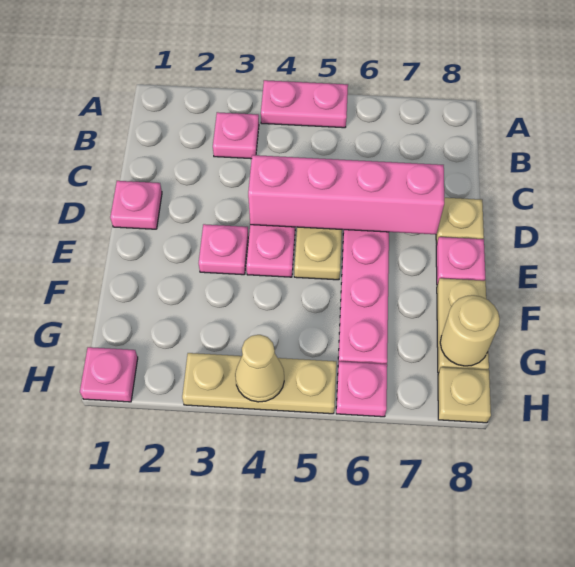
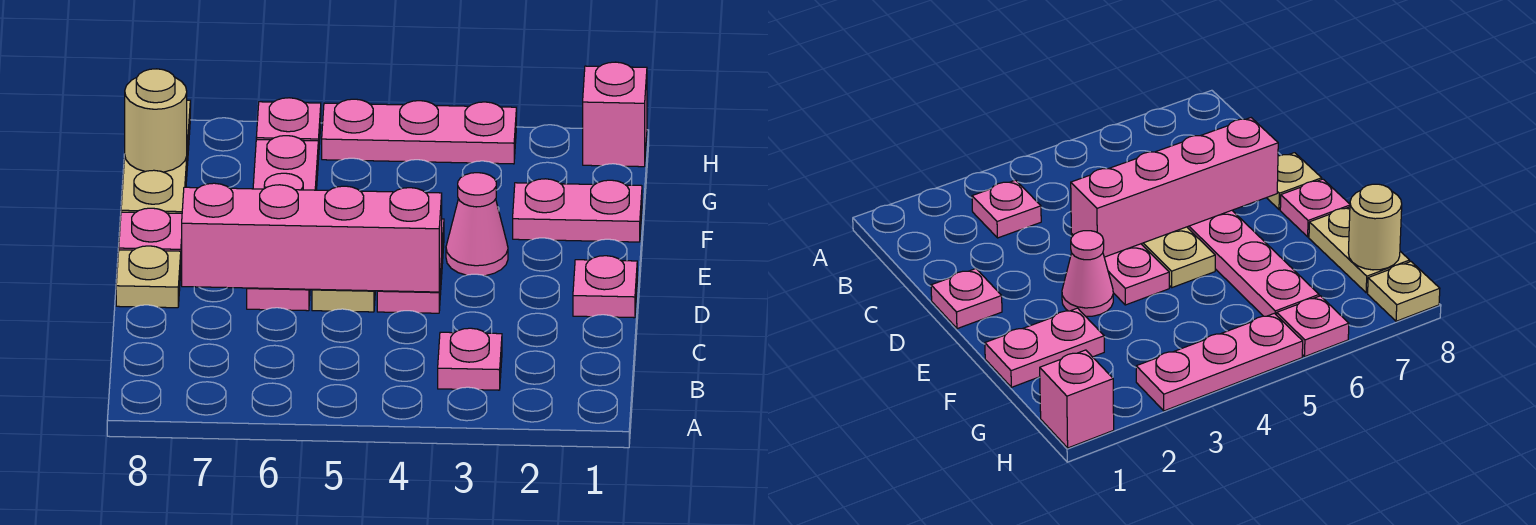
pink 1x2 plate [261,80,348,128] -> pink 1x2 plate moved to [513,179,642,242]
pink 1x1 plate [199,224,248,275] -> pink 1x1 cone [446,173,508,276]
pink 1x1 plate [80,347,138,402] -> pink 1x1 brick [583,62,647,167]
tan 1x3 plate [182,353,336,414] -> pink 1x3 plate [322,99,516,164]
tan 1x1 cone [235,335,284,402] -> none

